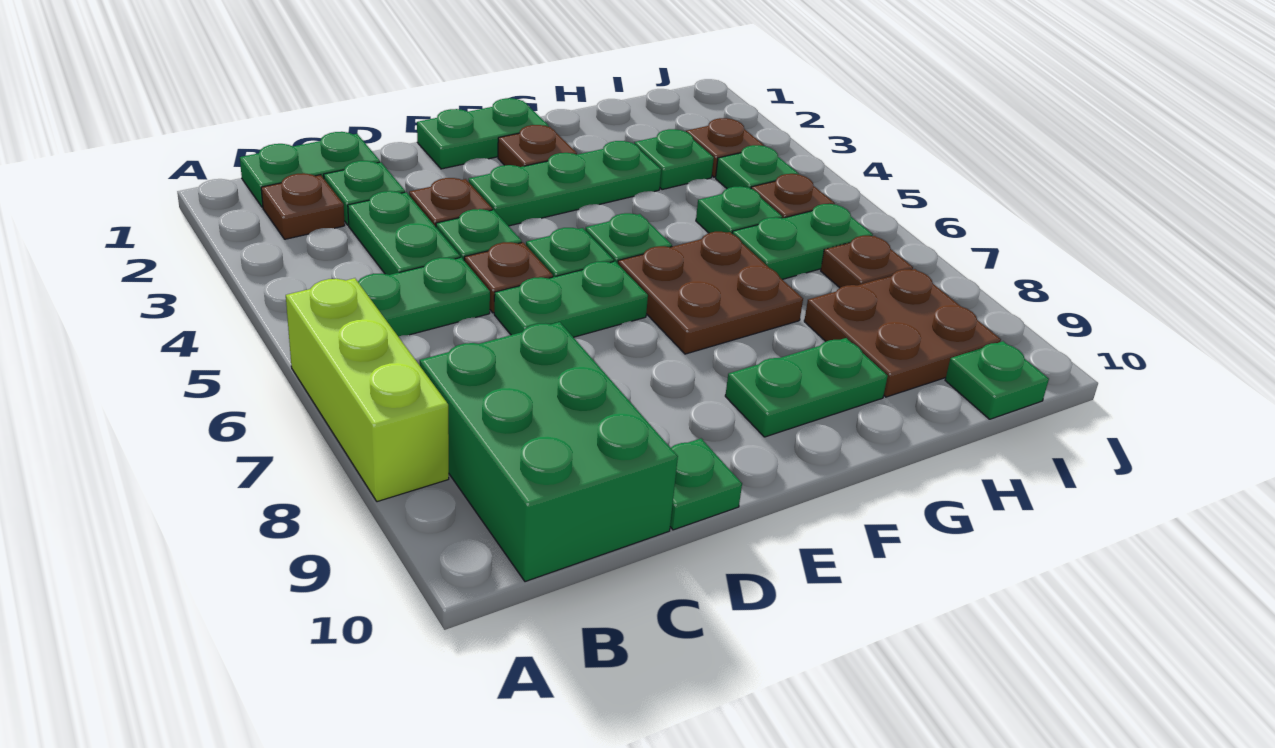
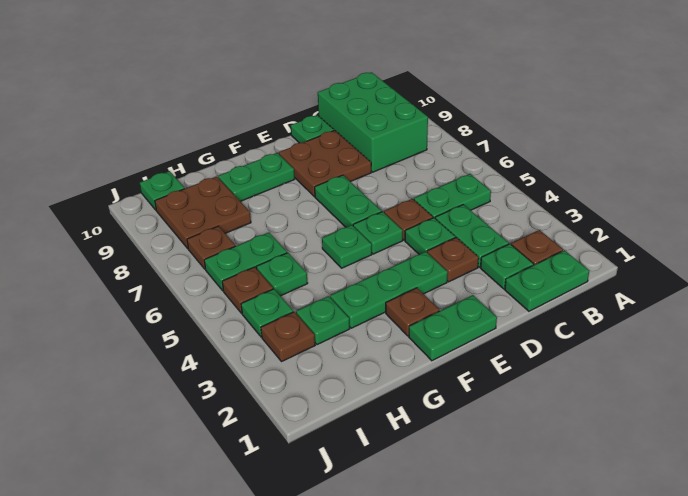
lime 1x3 brick [286,278,449,502] -> none
green 1x2 plate [494,261,648,337] -> green 1x2 plate turned to [315,175,382,227]
brown 2x2 plate [618,232,803,354] -> brown 2x2 plate moved to [279,130,371,197]

